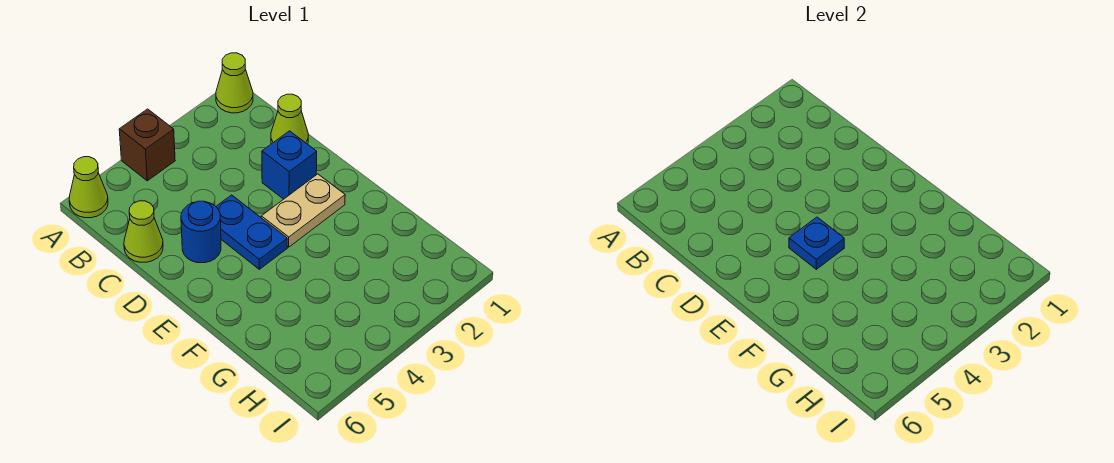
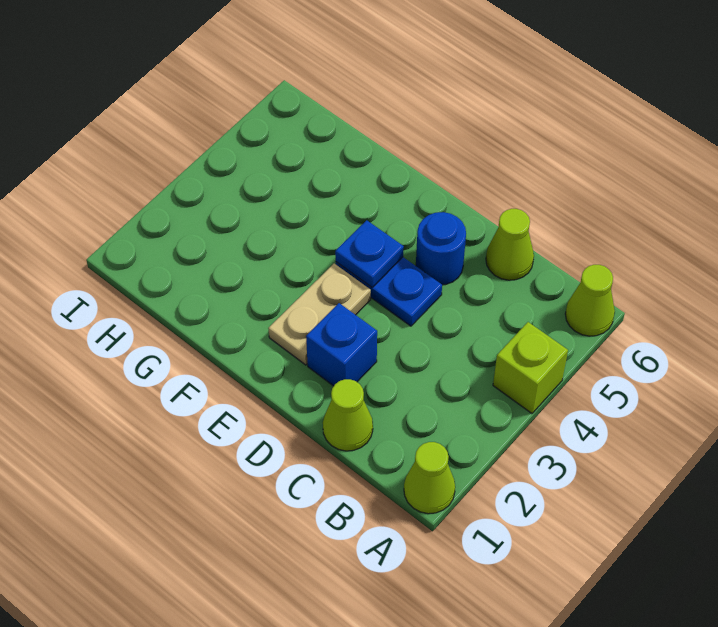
brown 1x1 brick [119,109,175,181] -> lime 1x1 brick [493,322,568,413]

